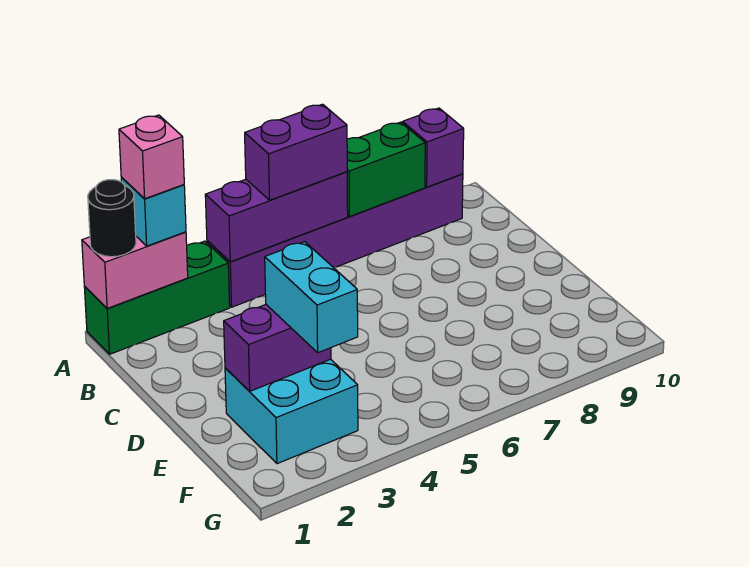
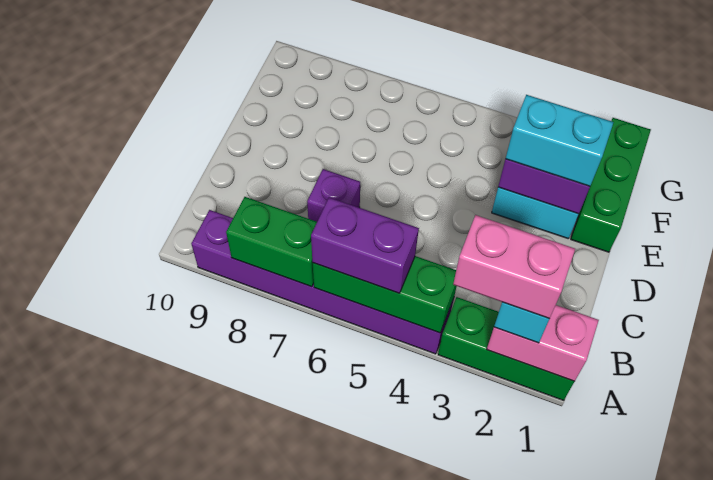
black 1x1 round brick [88,180,136,257] -> none
pink 1x1 brick [119,115,184,199] -> pink 1x2 brick [453,215,575,319]
purple 1x3 brick [205,172,348,262] -> green 1x3 brick [313,256,457,333]
purple 1x1 brick [403,108,464,187] -> purple 1x1 brick moved to [307,169,360,222]
none -> green 1x3 brick [571,118,651,252]
cyan 1x2 brick [265,242,358,353] -> cyan 1x2 brick turned to [506,95,614,186]

